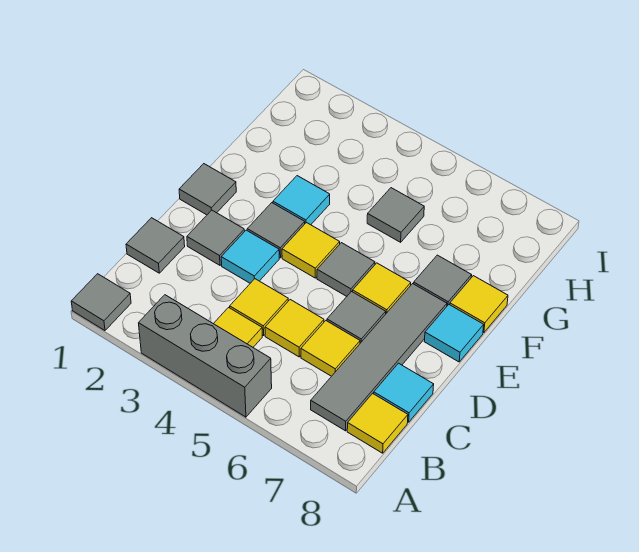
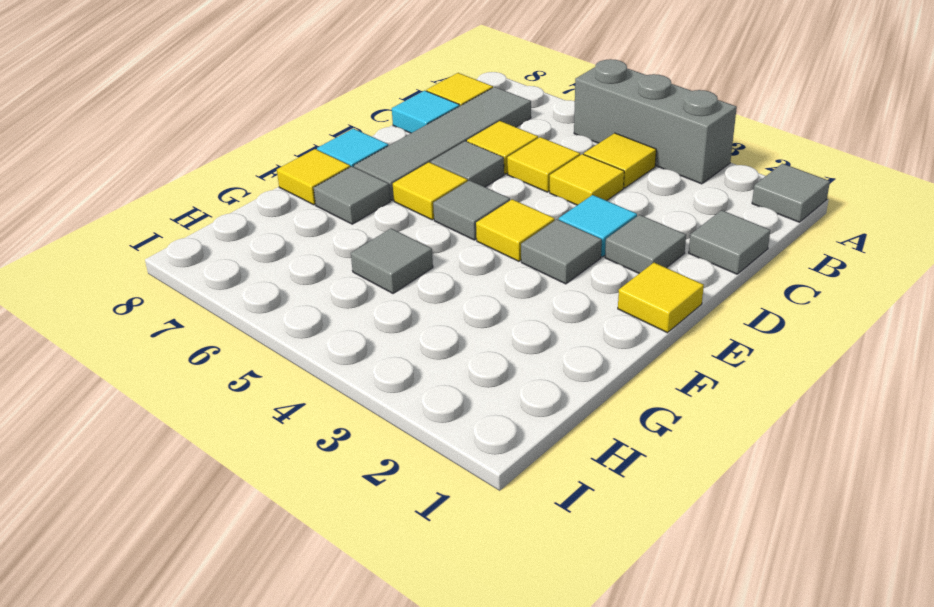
grey 1x1 tile [179,164,236,215] -> yellow 1x1 tile [618,263,704,333]
cyan 1x1 tile [273,176,330,225] -> none

